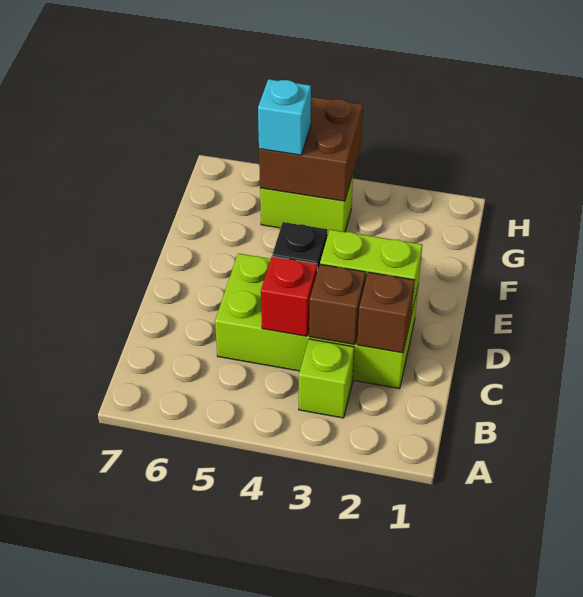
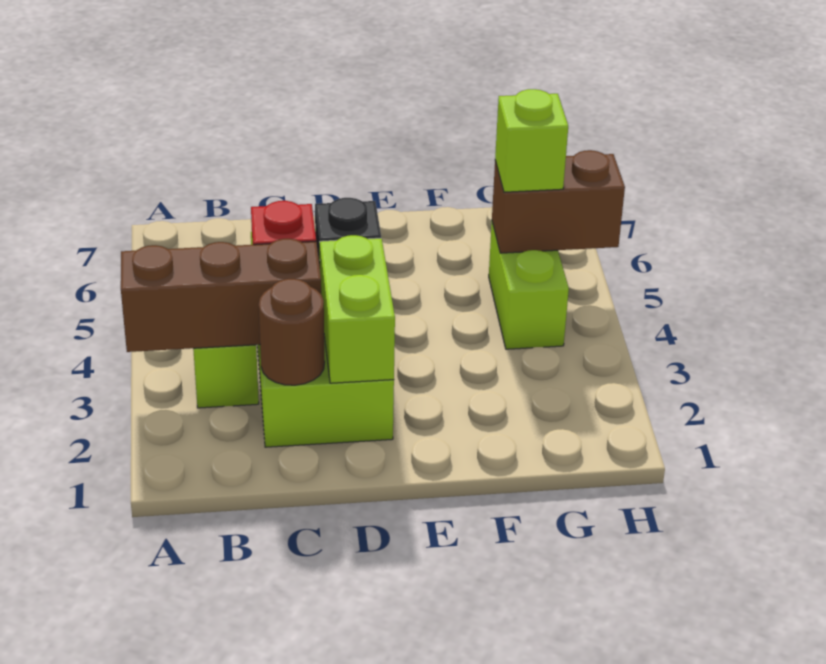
brown 1x1 brick [357,272,415,353] -> brown 1x1 round brick [259,279,325,385]
brown 1x1 brick [309,264,366,345] -> brown 1x3 brick [121,239,321,352]
brown 2x2 brick [259,97,363,201] -> brown 1x2 brick [492,150,625,253]
cyan 1x1 brick [258,79,311,155] -> lime 1x1 brick [495,89,568,192]

